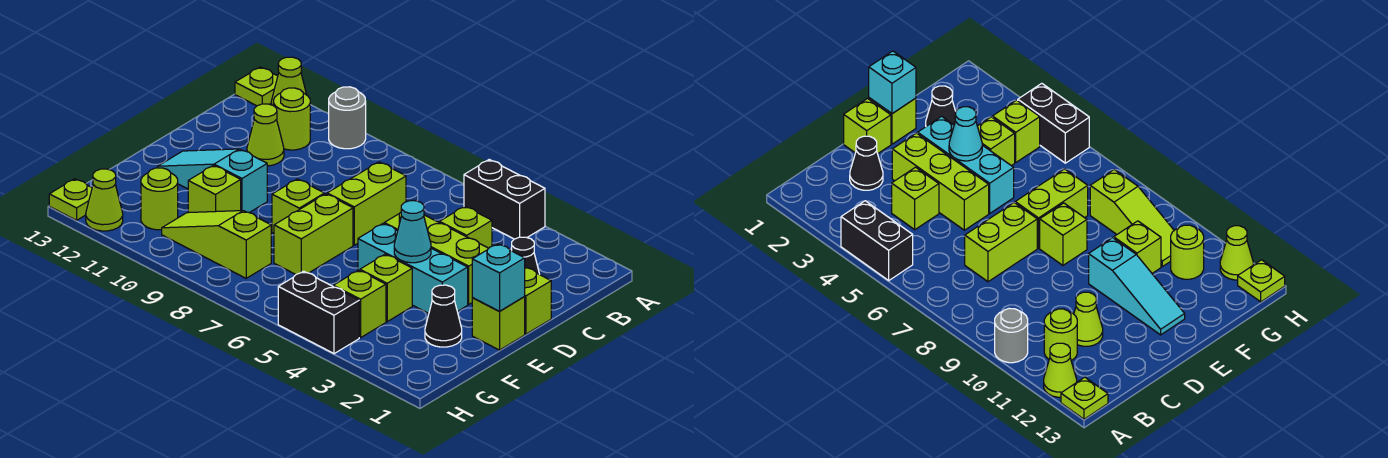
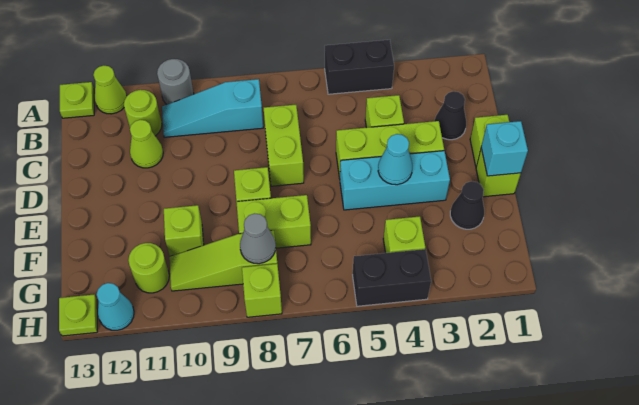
lime 1x2 brick [274,194,353,274] -> lime 1x2 brick turned to [236,195,311,248]
cyan 1x3 slope [158,149,267,213] -> cyan 1x3 slope moved to [162,79,263,137]
lime 1x1 brick [360,254,412,322] -> lime 1x1 brick moved to [242,264,282,317]
none -> grey 1x1 cone [240,213,276,264]
lime 1x1 cone [86,169,123,231] -> cyan 1x1 cone [97,283,134,330]

